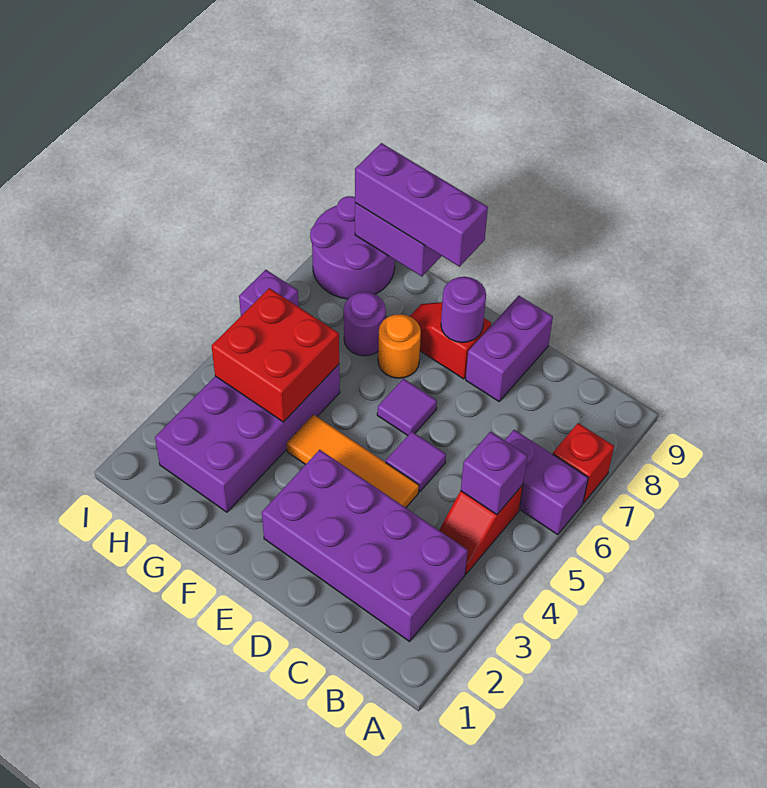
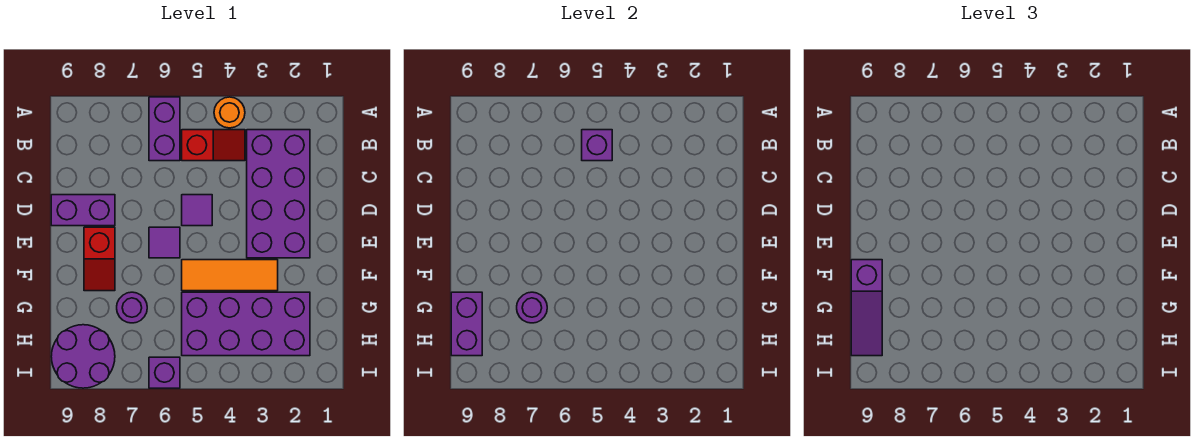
red 1x1 brick [553,423,614,503] -> none
orange 1x3 tile [286,414,419,508] -> orange 1x3 tile turned to [182,260,278,291]
purple 1x1 round brick [441,277,486,342] -> purple 1x1 round brick moved to [517,292,547,323]
orange 1x1 round brick [378,314,421,378] -> orange 1x1 round brick moved to [214,97,245,128]
purple 1x3 brick [355,143,488,267] -> purple 1x3 slope [851,260,882,356]
red 2x2 brick [212,288,339,422] -> none

